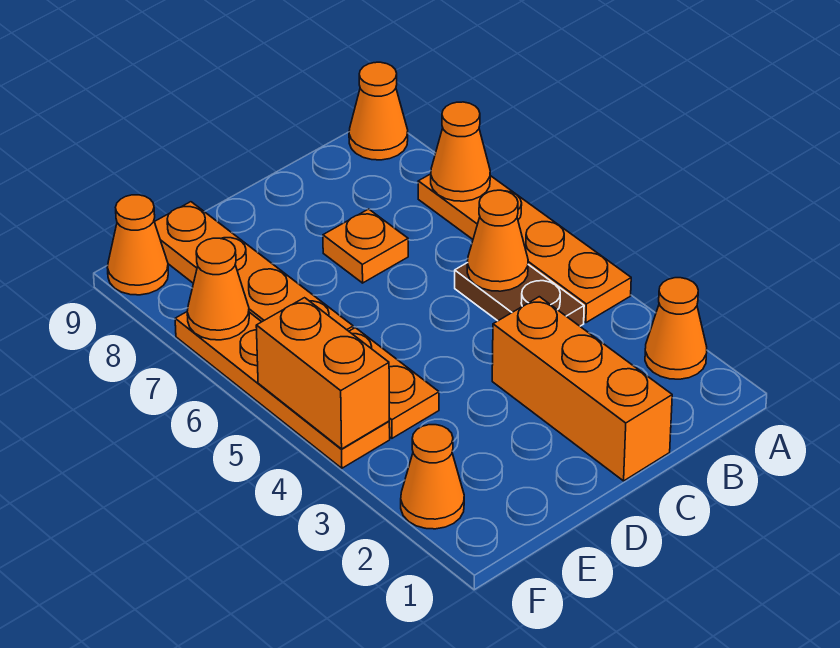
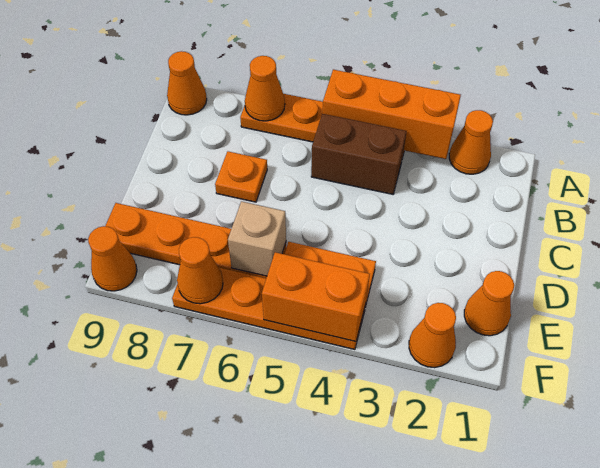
brown 1x2 plate [455,263,584,326] -> brown 1x2 brick [311,114,407,194]
orange 1x1 cone [467,190,528,291] -> orange 1x1 cone moved to [464,271,514,336]
orange 1x3 brick [492,297,672,481] -> orange 1x3 brick moved to [323,70,461,159]
none -> tan 1x1 brick [228,201,286,276]

